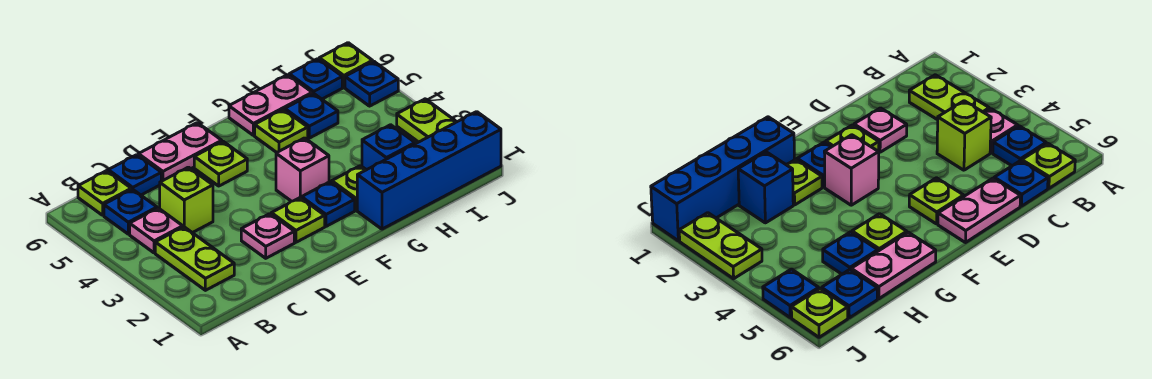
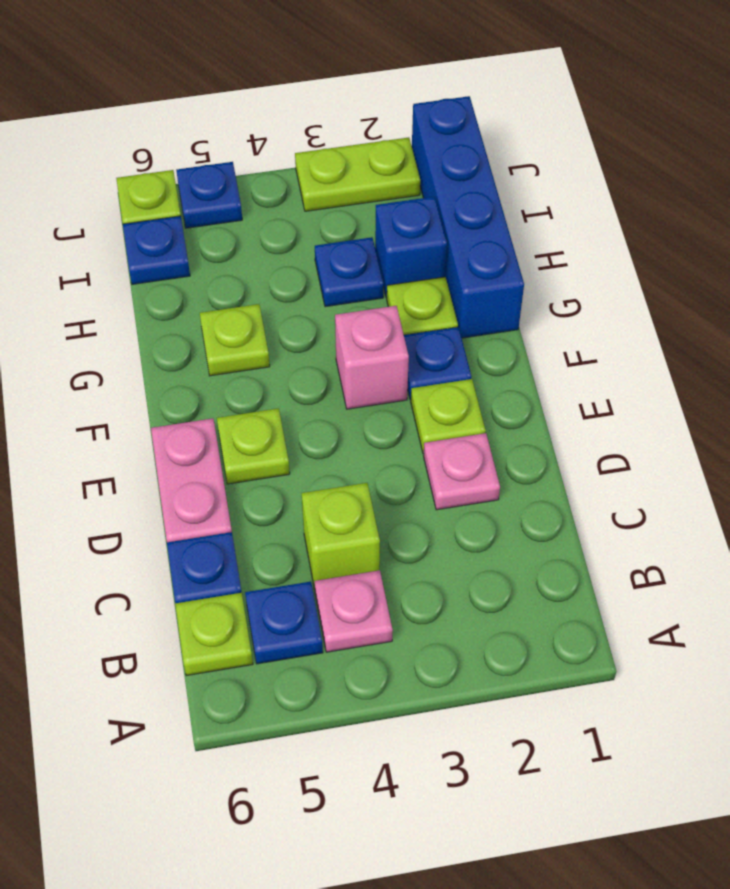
lime 1x2 plate [155,227,234,290] -> none
pink 1x2 plate [229,75,312,135] -> none
blue 1x1 plate [285,93,338,138] -> blue 1x1 plate moved to [315,237,383,307]

